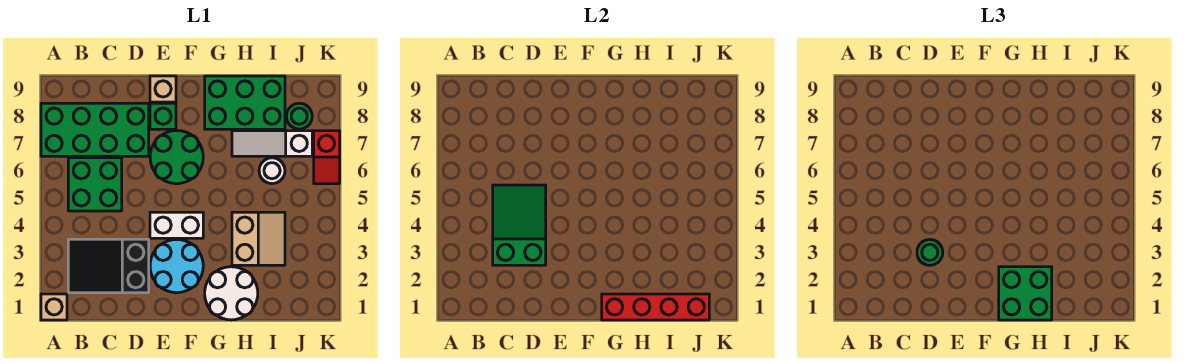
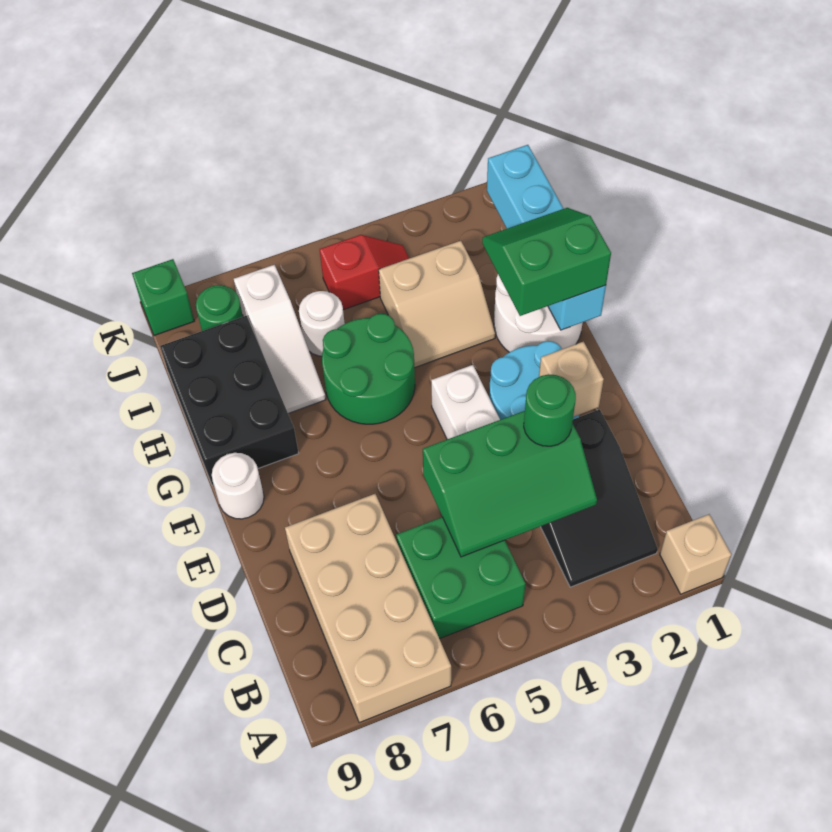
green 2x4 brick [41,103,149,156] -> tan 2x4 brick [285,494,451,723]
green 2x3 slope [493,185,546,265] -> green 2x3 slope turned to [423,411,597,557]
green 2x2 round brick [150,131,203,184] -> green 2x2 round brick moved to [322,314,415,424]
green 1x1 brick [150,103,176,129] -> green 1x1 brick moved to [132,259,194,336]
tan 1x1 brick [150,76,176,102] -> tan 1x1 brick moved to [539,342,604,417]
none -> white 1x1 round brick [212,453,264,519]
red 1x4 brick [602,294,709,320] -> cyan 1x4 brick [487,145,606,330]
green 2x2 brick [999,267,1052,320] -> green 2x2 slope [482,208,611,316]
green 2x3 brick [205,76,285,129] -> black 2x3 brick [160,316,299,485]
tan 2x2 slope [232,212,285,265] -> tan 2x2 slope turned to [379,241,495,368]
red 1x2 slope [314,131,340,184] -> red 1x2 slope moved to [320,235,409,310]

